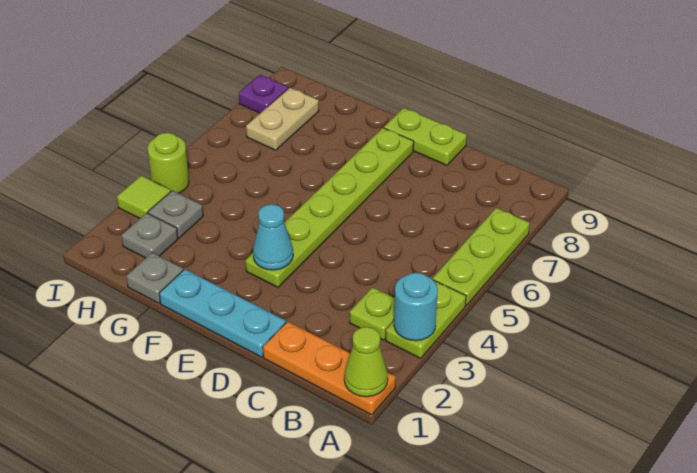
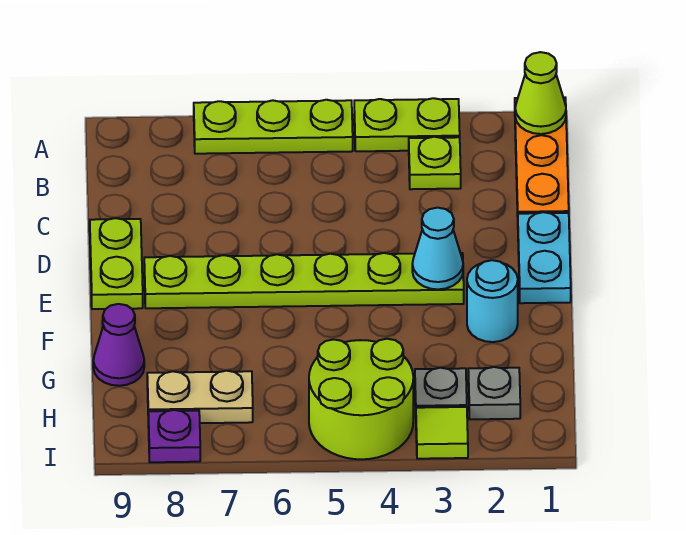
cyan 1x1 round brick [394,273,438,341] -> cyan 1x1 round brick moved to [467,260,518,342]
cyan 1x3 plate [159,269,286,357] -> cyan 1x2 plate [518,212,571,303]
grey 1x1 plate [126,253,183,303] -> none
none -> purple 1x1 cone [93,304,144,386]
lime 1x1 round brick [148,133,189,193] -> lime 2x2 round brick [309,339,413,459]

